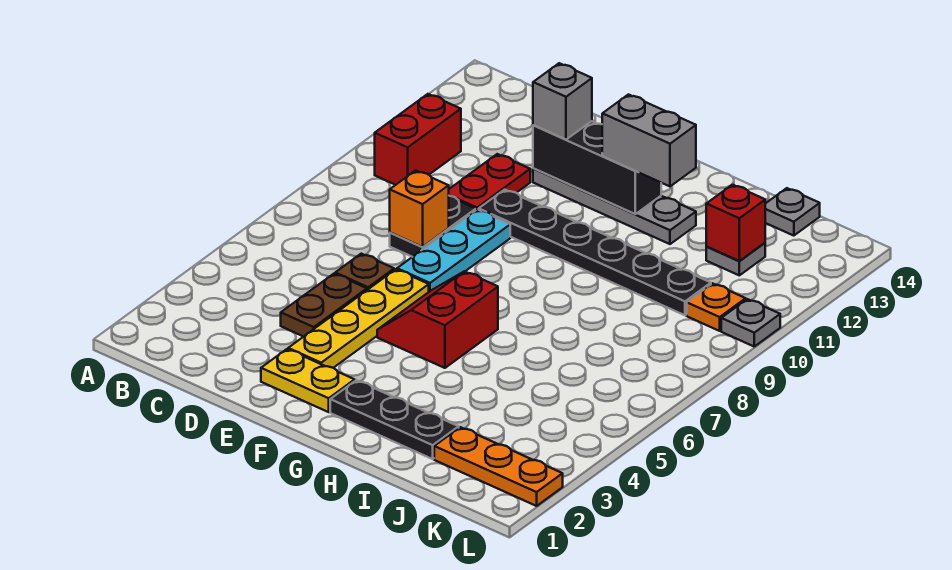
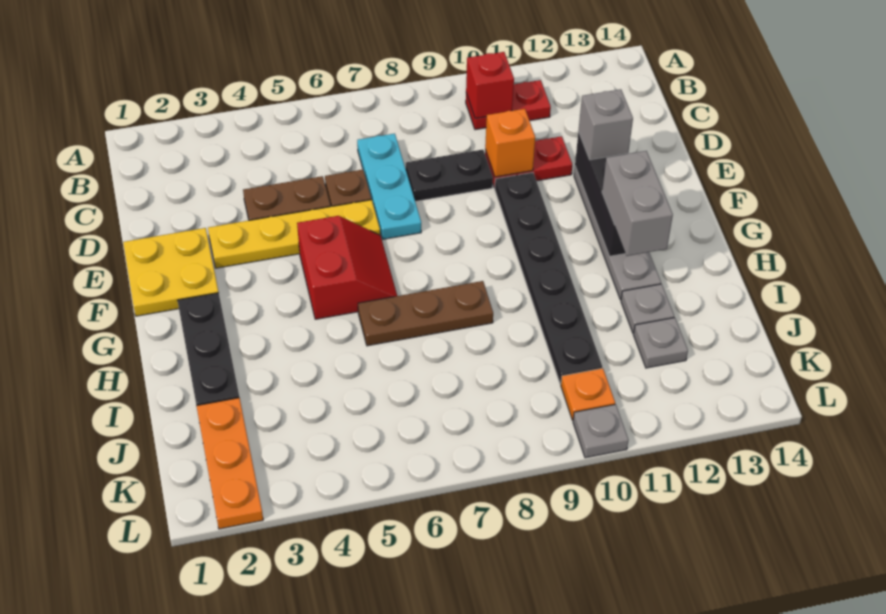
red 1x2 brick [375,94,461,185] -> red 1x2 plate [466,80,551,130]
orange 1x1 brick [390,171,449,247] -> orange 1x1 brick moved to [485,109,535,177]
yellow 1x2 plate [261,349,355,412] -> yellow 2x2 plate [123,228,219,316]
cyan 1x3 plate [397,210,510,292] -> cyan 1x3 plate turned to [357,134,421,239]
red 2x2 slope [377,271,498,368] -> red 2x2 slope turned to [297,216,397,319]
none -> brown 1x3 plate [358,281,493,346]
red 1x1 brick [706,185,765,261] -> red 1x1 brick moved to [466,52,514,119]
grey 1x1 plate [765,188,820,236] -> grey 1x1 plate moved to [621,284,674,333]

